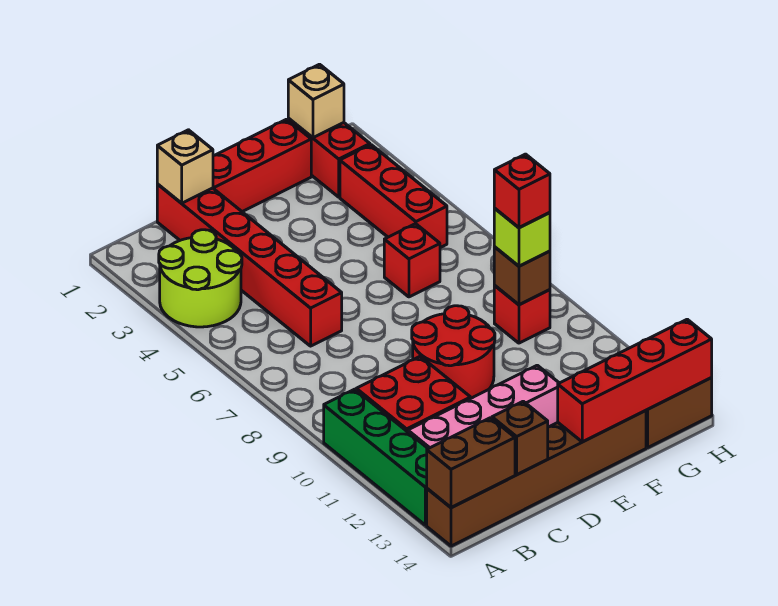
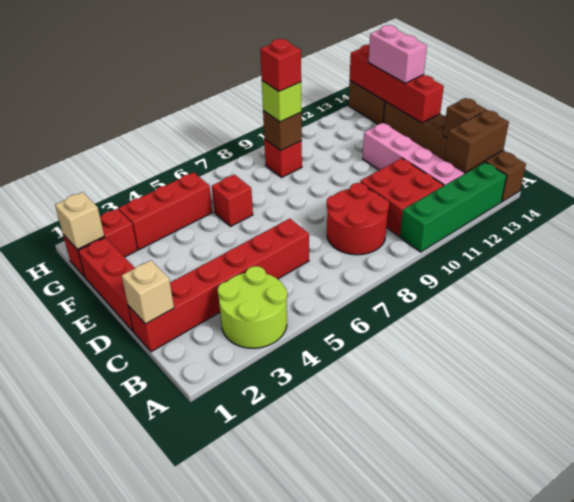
brown 1x2 brick [427,418,515,507] -> brown 1x2 brick turned to [445,110,509,172]
red 2x2 round brick [412,306,495,398] -> red 2x2 round brick moved to [327,183,389,255]
none -> pink 1x2 brick [368,25,427,83]

